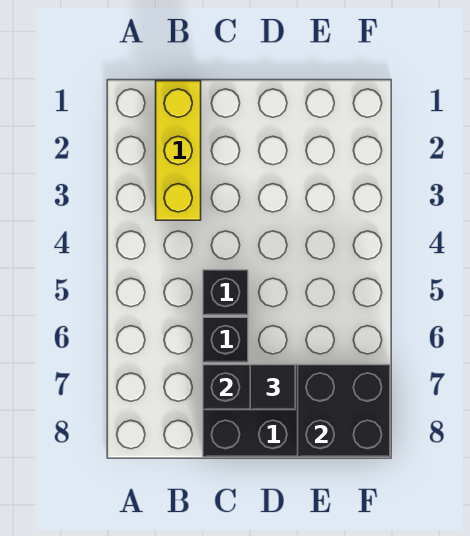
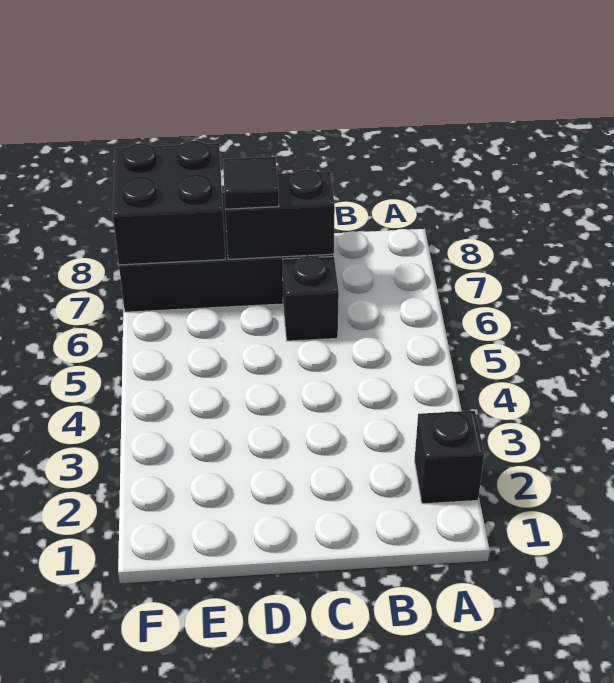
yellow 1x3 brick [156,81,201,220] -> none
black 1x1 brick [203,270,248,315] -> black 1x1 brick moved to [414,411,484,504]

